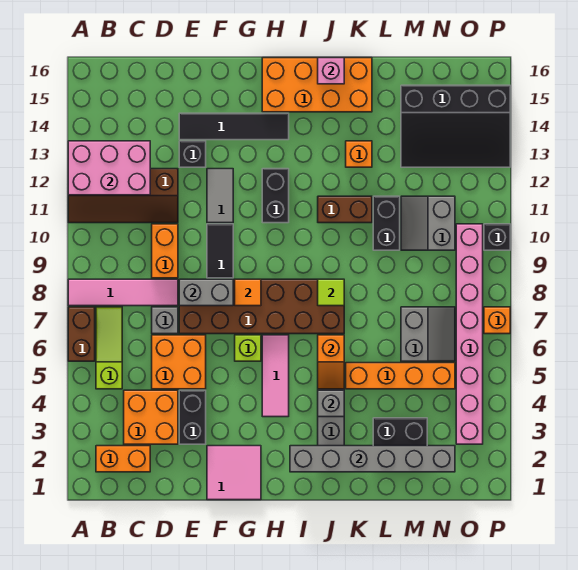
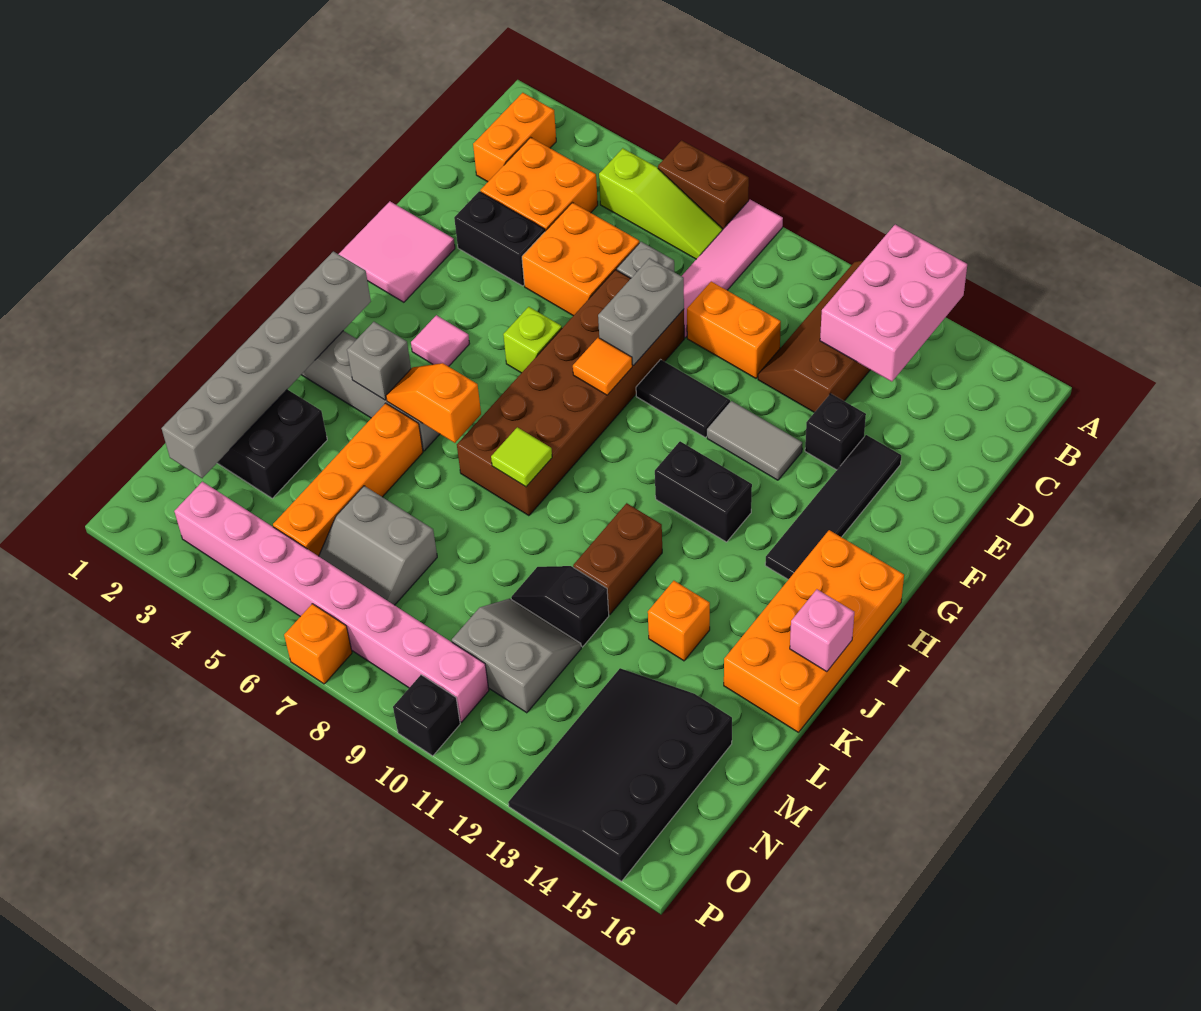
pink 1x3 tile [262,335,289,417] -> pink 1x1 tile [411,315,470,366]
black 1x2 brick [373,196,400,250] -> black 1x2 slope [511,566,609,647]

